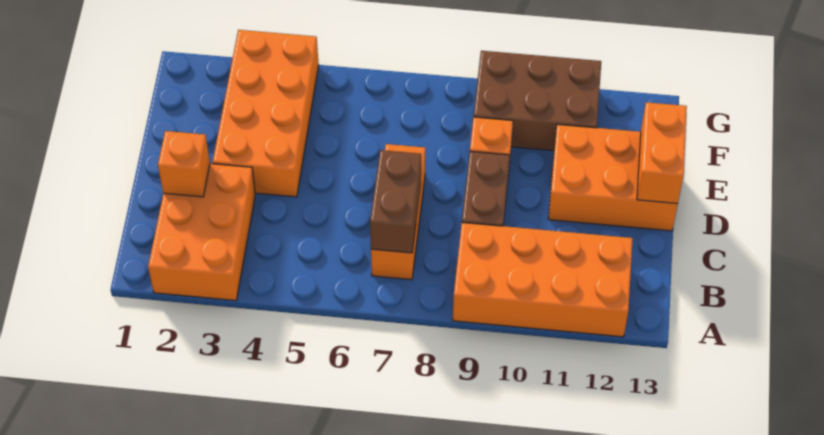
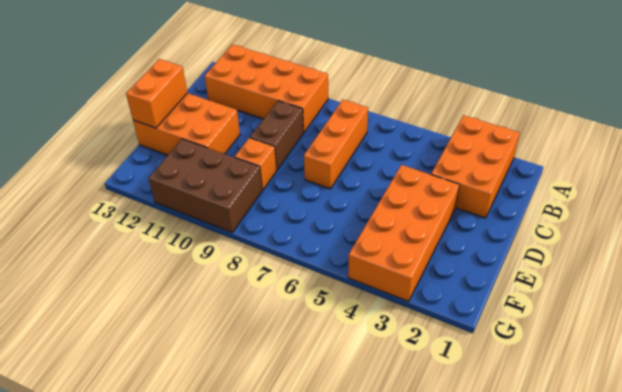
brown 1x2 brick [370,150,421,253] -> none
orange 1x1 brick [158,131,210,197] -> none

